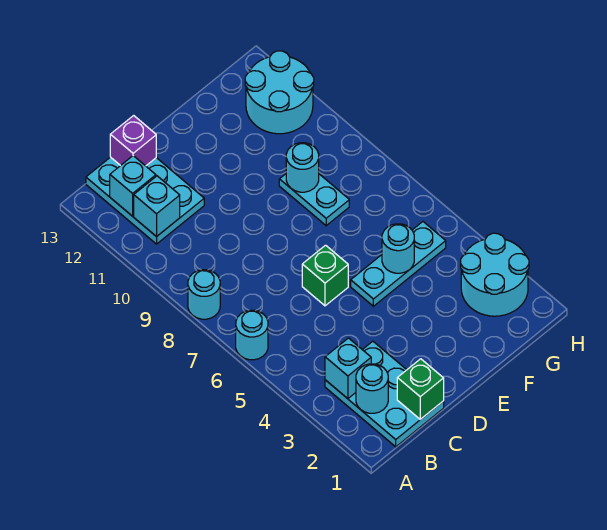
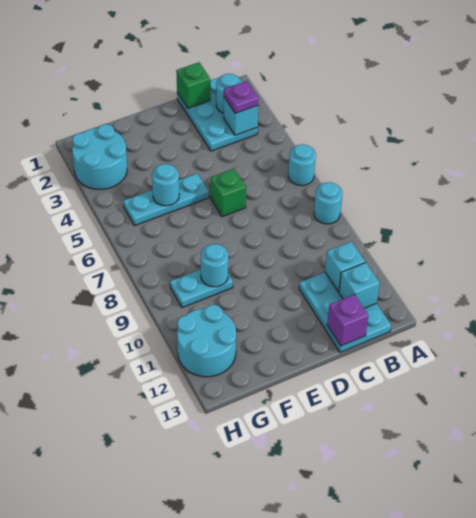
none -> purple 1x1 plate [224,81,259,113]
cyan 1x2 plate [279,174,349,226] -> cyan 1x2 plate turned to [170,269,233,308]

